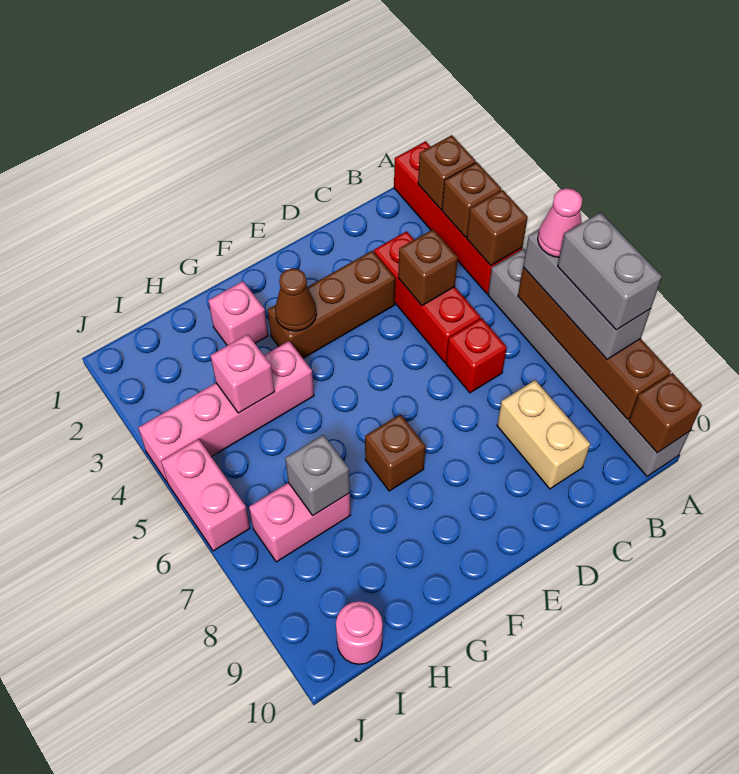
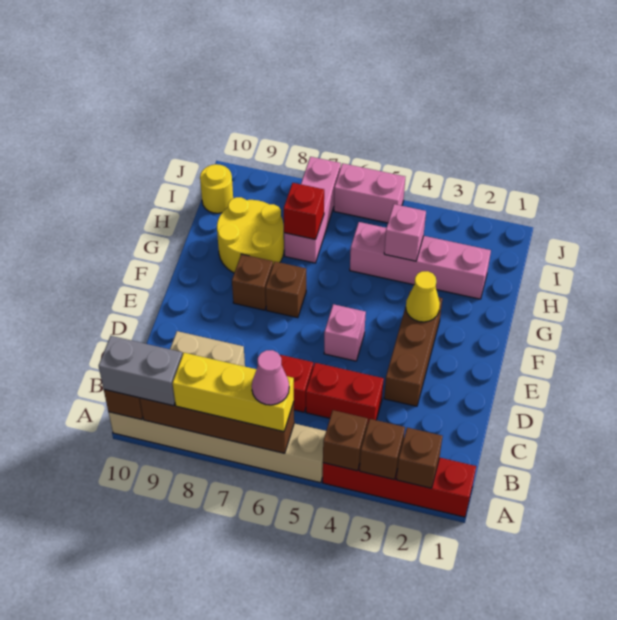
grey 1x6 brick [488,249,690,476] -> tan 1x6 brick [109,412,326,483]
grey 1x3 brick [523,230,651,359] -> yellow 1x3 brick [172,353,294,432]
grey 1x2 brick [558,212,662,330] -> grey 1x2 brick moved to [99,336,182,406]
red 1x3 brick [374,231,480,362] -> red 1x2 brick [306,363,384,426]
brown 1x1 brick [398,229,458,306] -> brown 1x1 brick moved to [232,254,273,310]
brown 1x1 cone [275,268,316,331] -> yellow 1x1 cone [406,271,440,322]
pink 1x1 brick [208,281,268,346] -> pink 1x1 brick moved to [324,304,366,361]
pink 1x4 brick [138,341,314,483] -> pink 1x4 brick turned to [350,222,491,299]
none -> yellow 2x2 round brick [217,197,284,273]
pink 1x2 brick [249,483,350,562] -> pink 1x3 brick [284,157,341,263]
grey 1x1 brick [285,435,350,515] -> red 1x1 brick [284,183,324,239]
pink 1x1 round brick [336,601,383,664] -> yellow 1x1 round brick [200,164,233,213]

